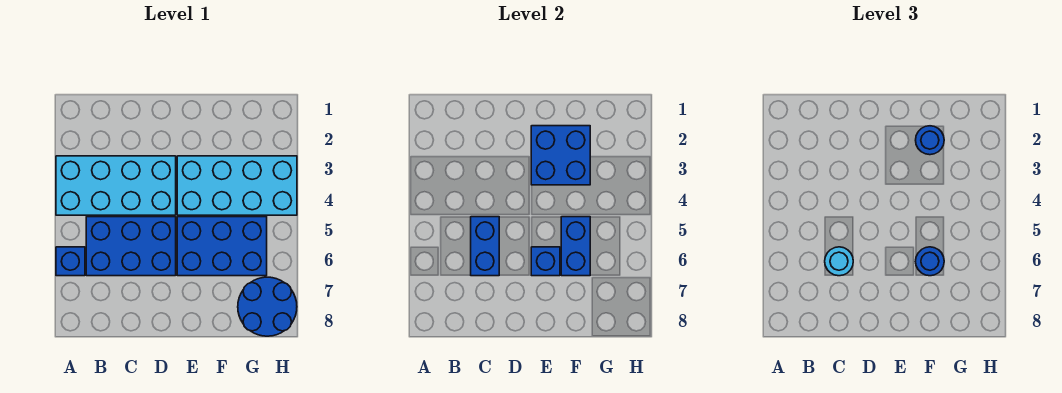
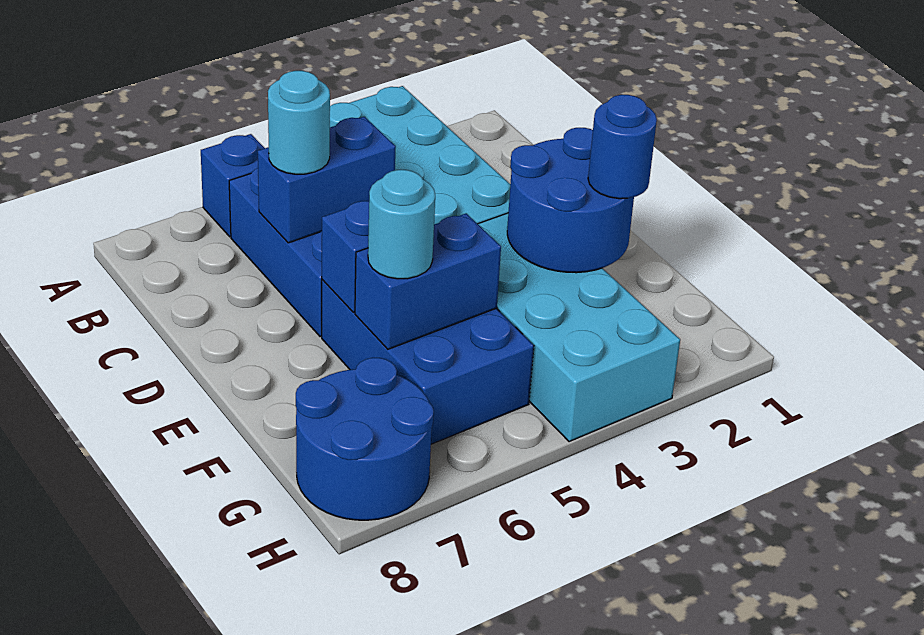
blue 2x2 brick [531,126,590,185] -> blue 2x2 round brick [507,128,634,273]
blue 1x1 round brick [916,247,944,276] -> cyan 1x1 round brick [368,170,435,279]

